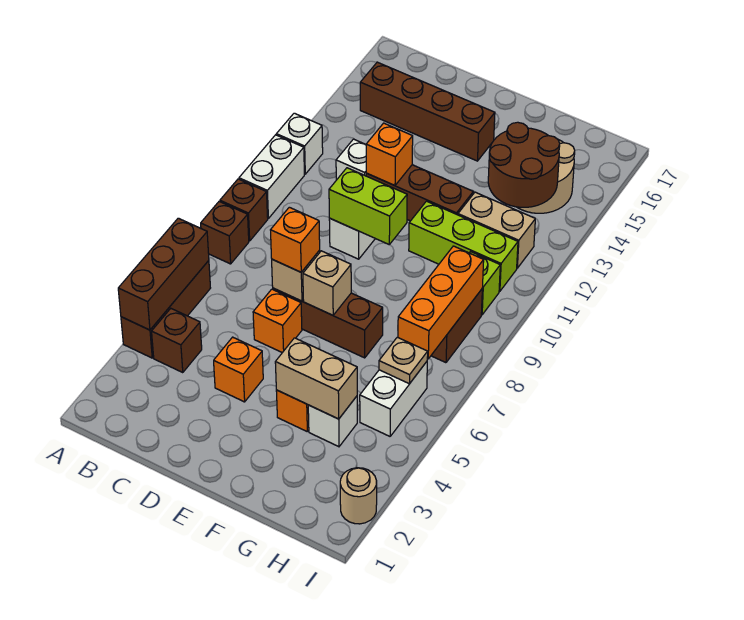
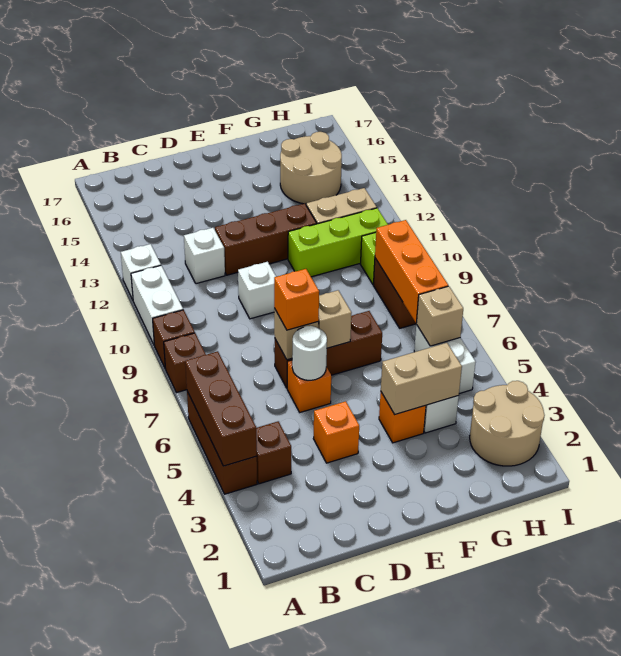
brown 1x4 brick [360,62,495,161] -> none
none -> white 1x1 round brick [292,326,327,380]
lime 1x2 brick [329,168,407,245] -> none
orange 1x1 brick [366,123,413,186] -> none
brown 2x2 round brick [488,122,560,207] -> none
tan 1x1 plate [379,337,428,384] -> tan 1x1 brick [416,286,463,346]
tan 1x1 round brick [340,468,377,524] -> tan 2x2 round brick [470,381,545,466]

